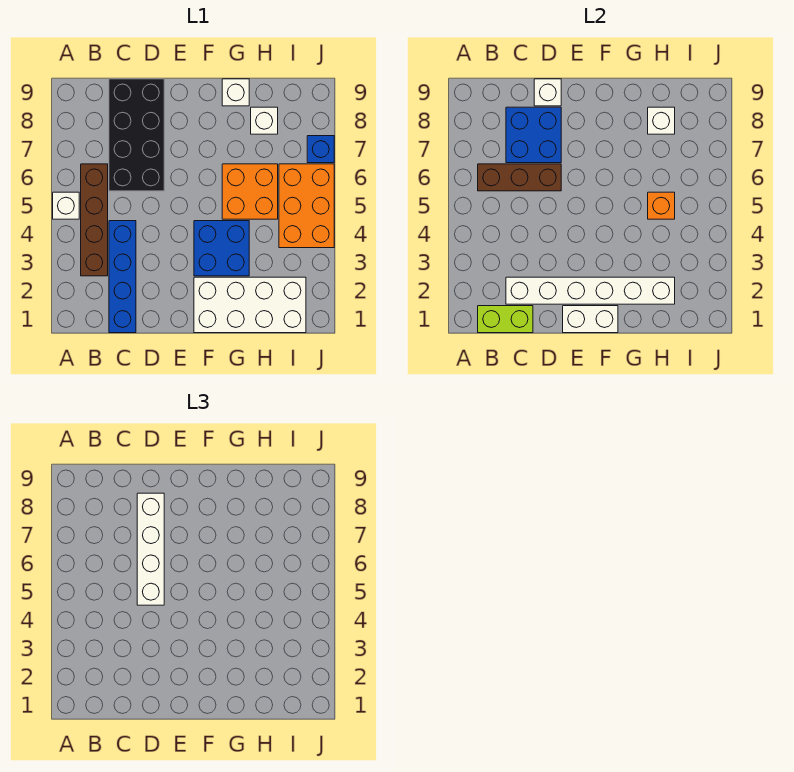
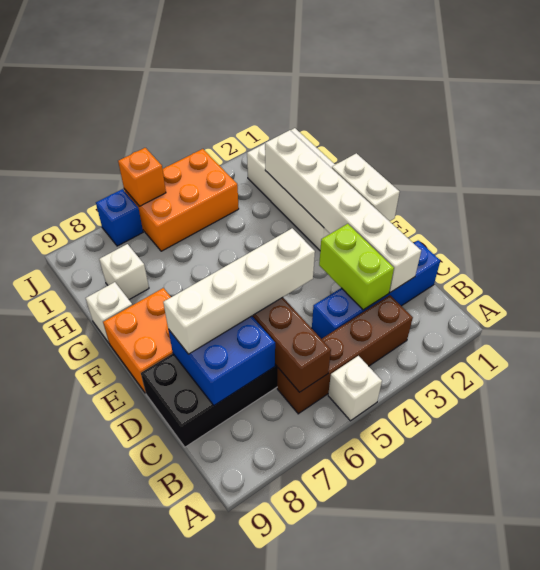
lime 1x2 brick [478,306,533,333] -> lime 1x2 brick moved to [319,224,394,310]
white 1x1 brick [534,79,561,106] -> none
blue 2x2 brick [194,221,249,276] -> none
orange 2x2 brick [222,164,278,219] -> orange 2x2 brick moved to [103,288,173,393]
orange 1x1 brick [648,192,675,219] -> orange 1x1 brick moved to [118,148,166,206]
white 1x1 brick [648,107,675,134] -> none

